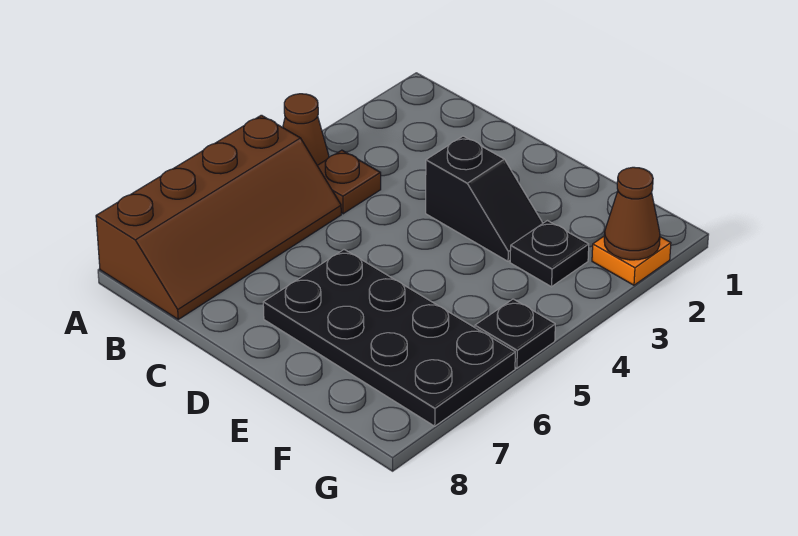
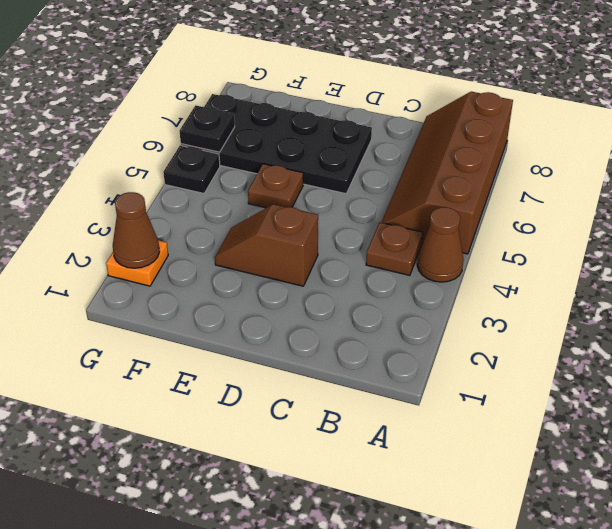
black 1x2 slope [426,136,543,261] -> brown 1x2 slope [215,204,318,286]
none -> brown 1x1 plate [248,164,303,208]
black 1x1 plate [510,221,589,287] -> black 1x1 plate moved to [179,105,235,152]

